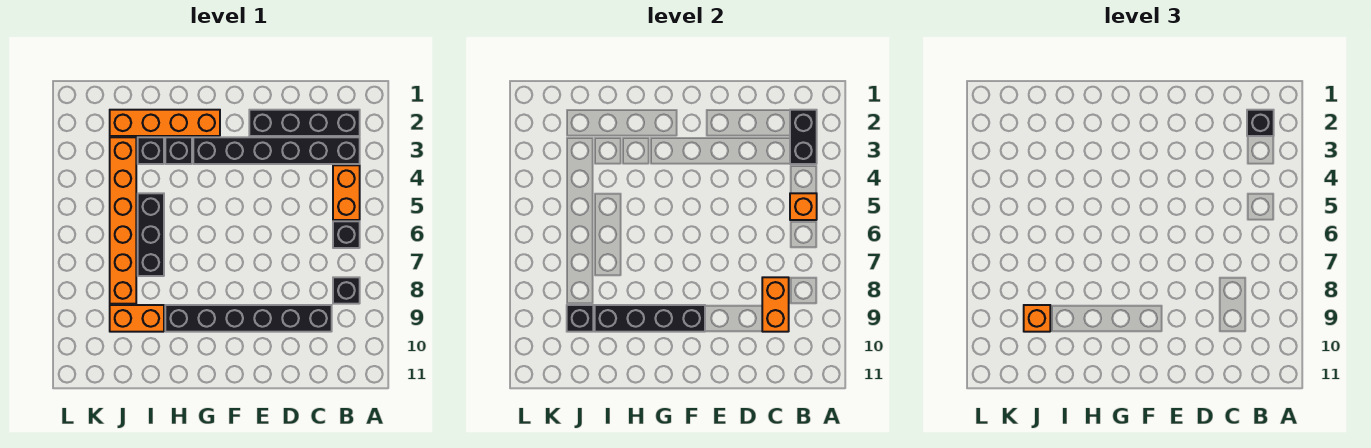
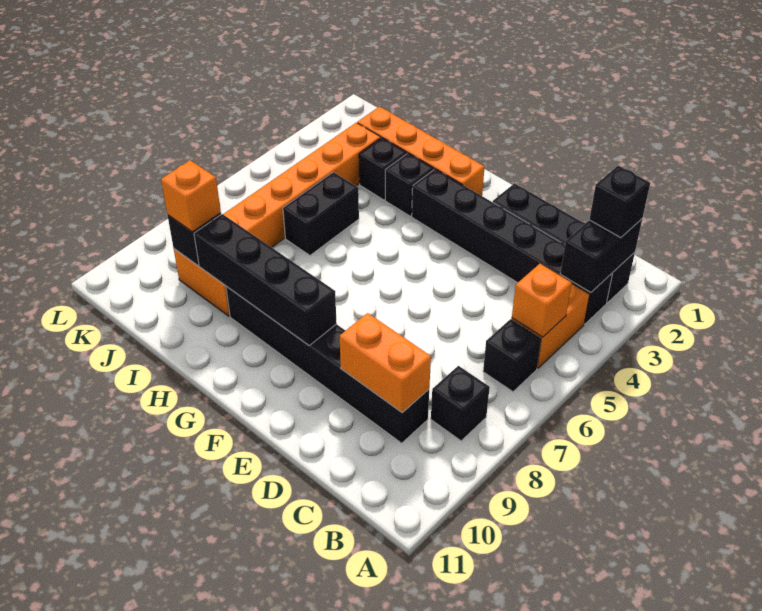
orange 1x2 brick [762,277,789,332] -> orange 1x2 brick turned to [340,313,431,413]
black 1x3 brick [138,193,164,276] -> black 1x2 brick [283,172,359,255]

